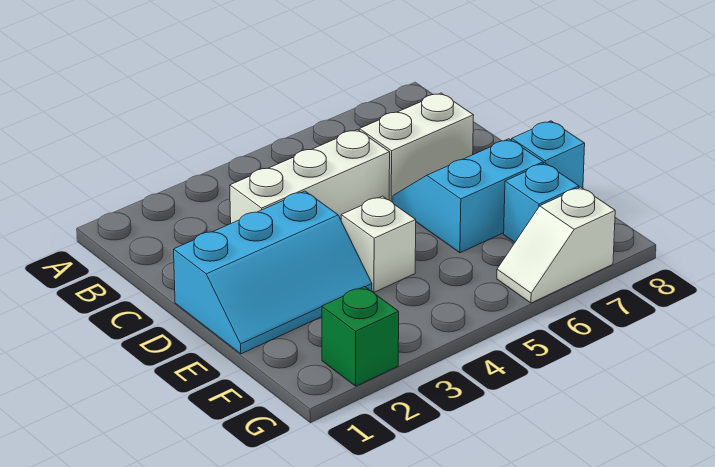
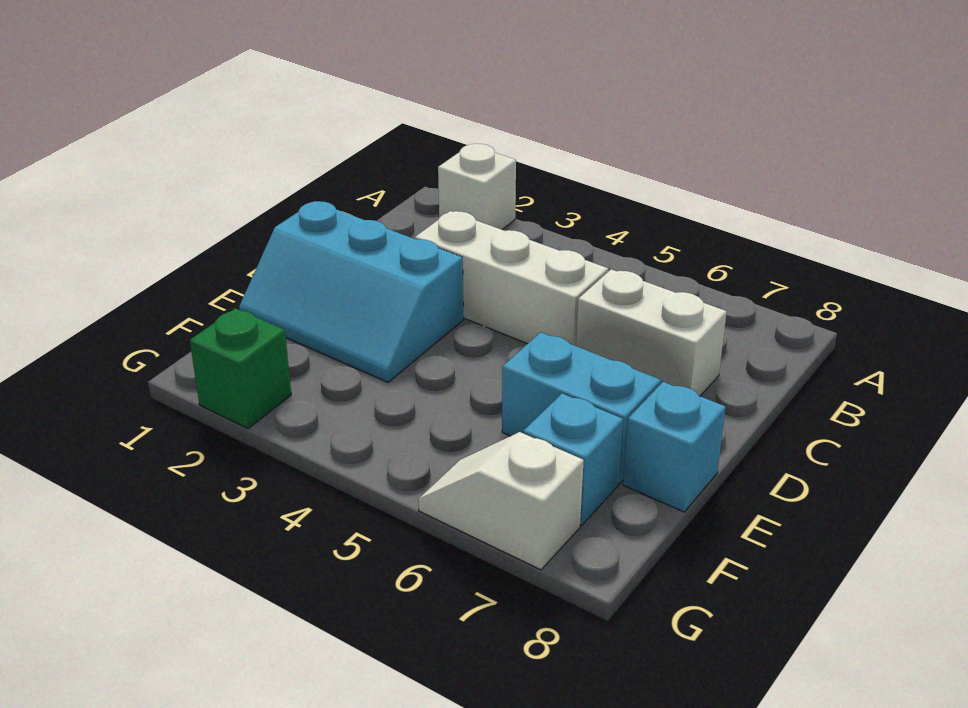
white 1x1 brick [341,196,416,292] -> white 1x1 brick moved to [438,144,516,230]

